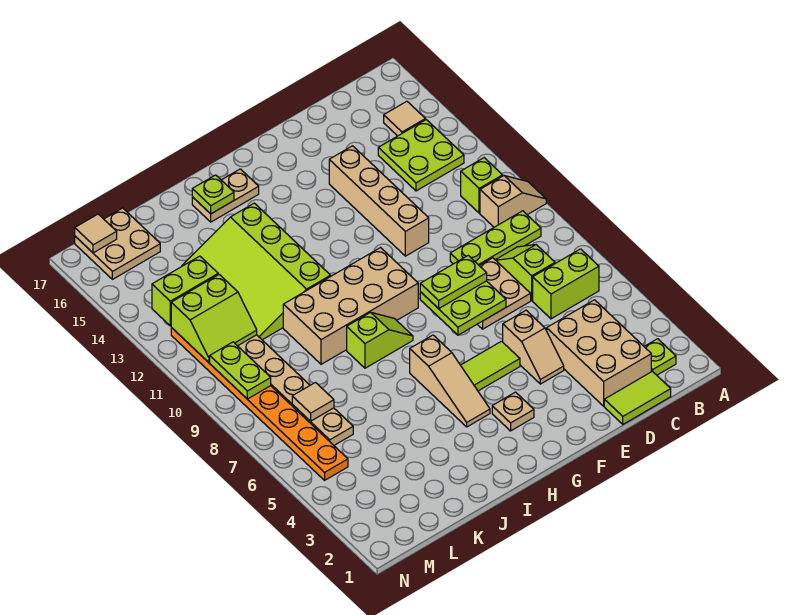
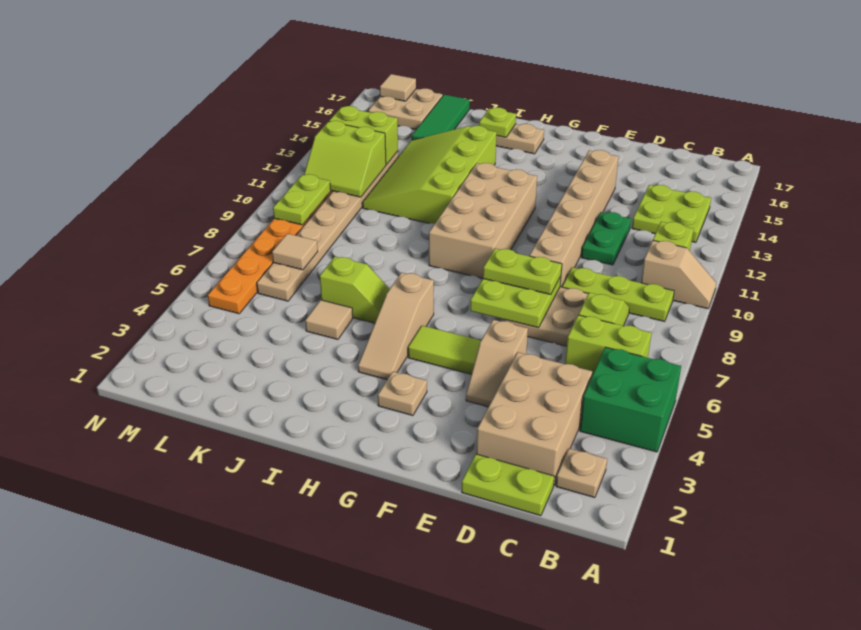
none -> green 2x2 brick [580,347,681,452]
lime 1x1 plate [644,339,676,375] -> tan 1x1 plate [556,448,607,498]
tan 1x1 tile [384,101,425,136] -> tan 1x1 tile moved to [305,300,353,339]
lime 1x2 tile [604,371,671,424] -> lime 1x2 plate [462,454,554,516]
none -> green 1x2 plate [581,212,631,265]
tan 1x4 brick [329,146,429,256] -> tan 1x6 brick [530,150,619,287]
tan 2x4 brick [283,248,418,364] -> tan 2x4 brick turned to [429,163,537,278]
lime 1x2 slope [347,312,413,368] -> lime 1x2 slope moved to [320,257,389,323]
none -> green 1x3 tile [412,95,470,140]

